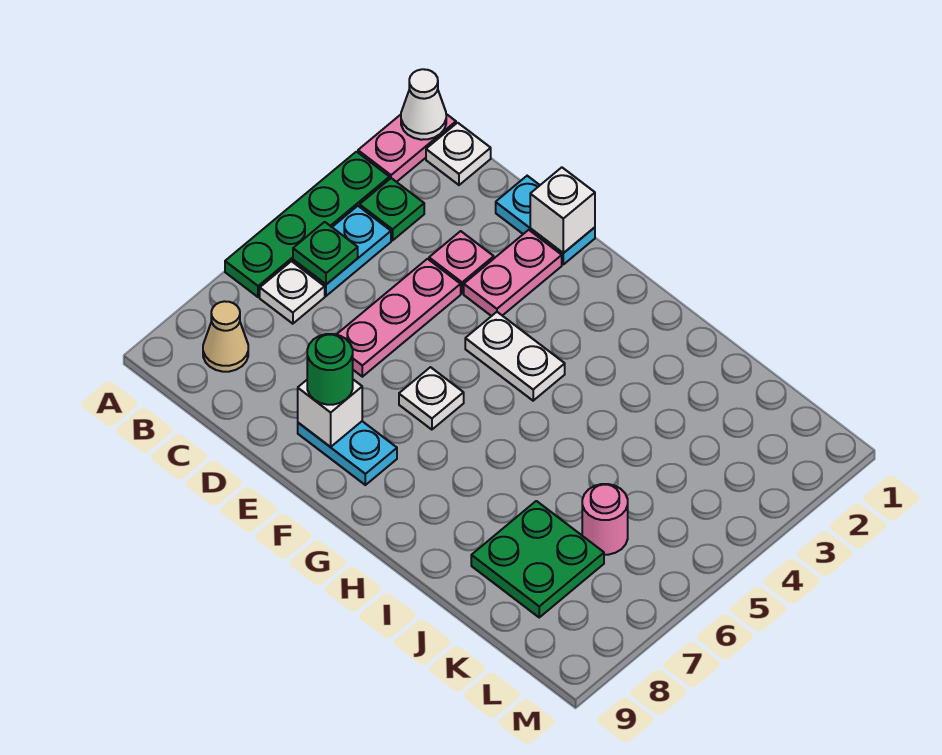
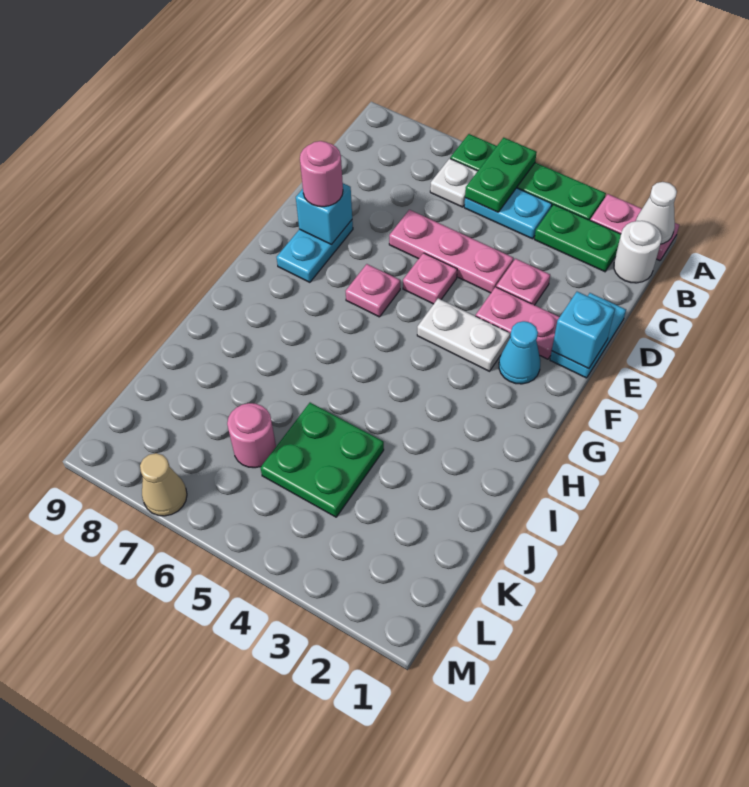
white 1x1 plate [426,123,491,185] -> white 1x1 round brick [614,221,662,283]
green 1x1 plate [360,178,424,240] -> green 1x2 plate [534,205,621,272]
green 1x1 plate [293,222,358,284] -> green 1x2 plate [465,138,537,212]
tan 1x1 cone [203,301,248,372] -> tan 1x1 cone moved to [140,453,187,516]
white 1x1 brick [530,167,595,253] -> cyan 1x1 brick [552,292,615,369]
none -> pink 1x1 plate [403,253,457,304]
white 1x1 brick [298,380,362,447] -> cyan 1x1 brick [296,183,352,245]
green 1x1 round brick [307,334,353,405] -> pink 1x1 round brick [300,141,343,207]
none -> cyan 1x1 cone [499,321,540,384]
white 1x2 plate [465,312,565,401] -> white 1x2 plate turned to [417,298,510,371]
white 1x1 plate [399,367,464,430] -> pink 1x1 plate [346,264,400,317]
green 2x2 plate [471,501,604,617] -> green 2x2 plate moved to [261,403,384,517]

